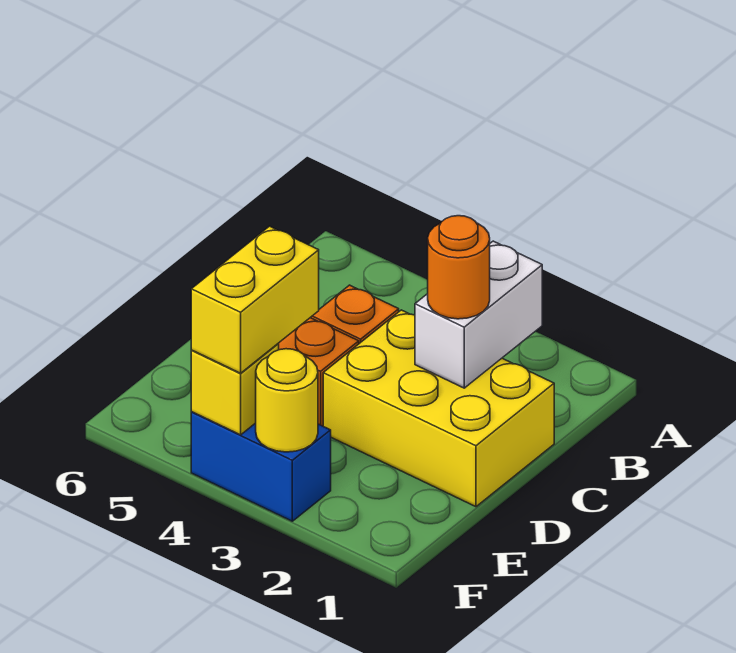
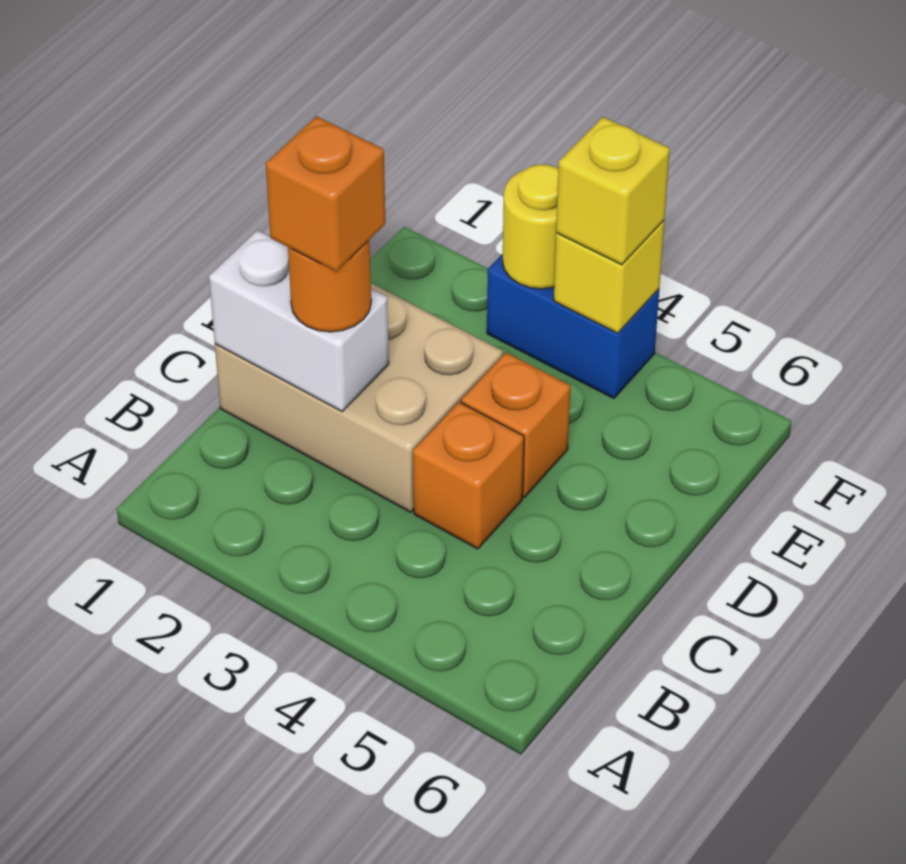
white 1x2 brick [415,241,542,388] -> white 1x2 brick turned to [209,230,389,411]
yellow 2x3 brick [323,310,554,507] -> tan 2x3 brick [215,283,503,512]
none -> orange 1x1 brick [266,116,385,272]
yellow 1x2 brick [191,226,319,373] -> yellow 1x1 brick [556,117,670,265]

